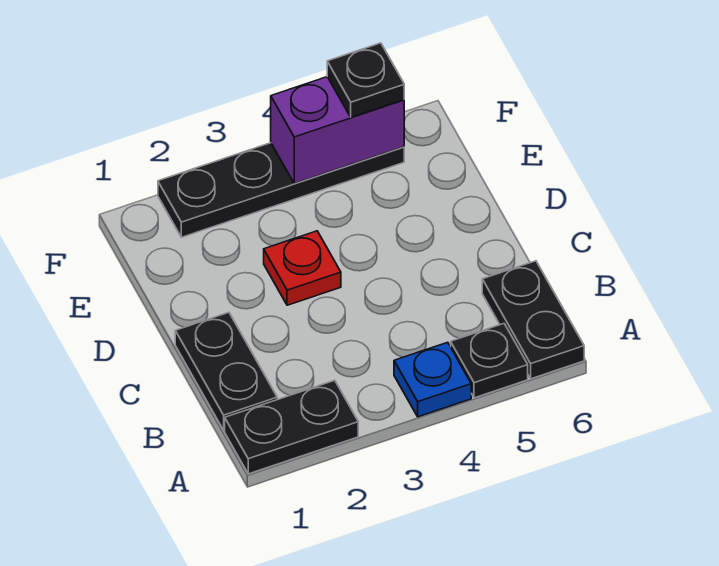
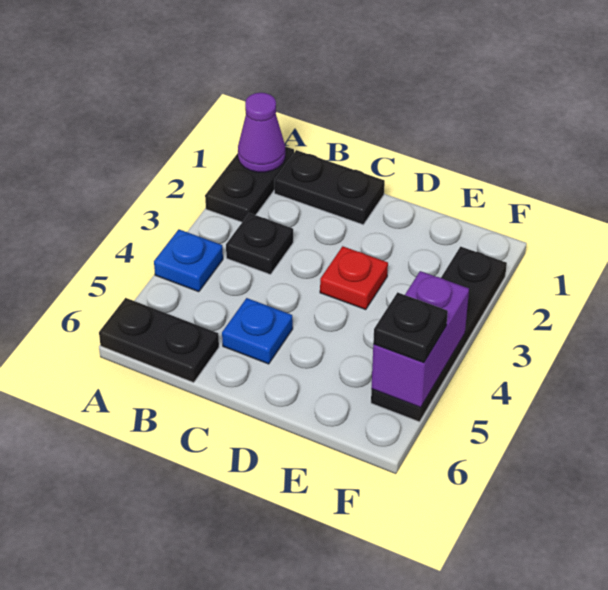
none -> purple 1x1 cone [238,93,285,172]
black 1x1 plate [451,324,528,398] -> black 1x1 plate moved to [226,213,293,275]
none -> blue 1x1 plate [222,298,293,364]

